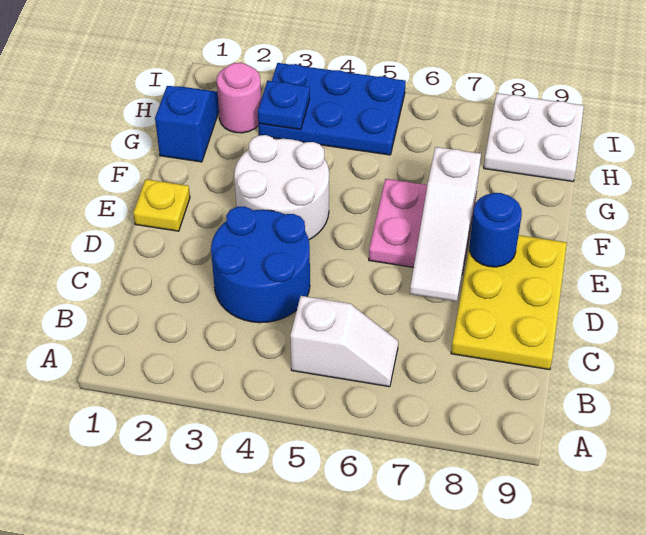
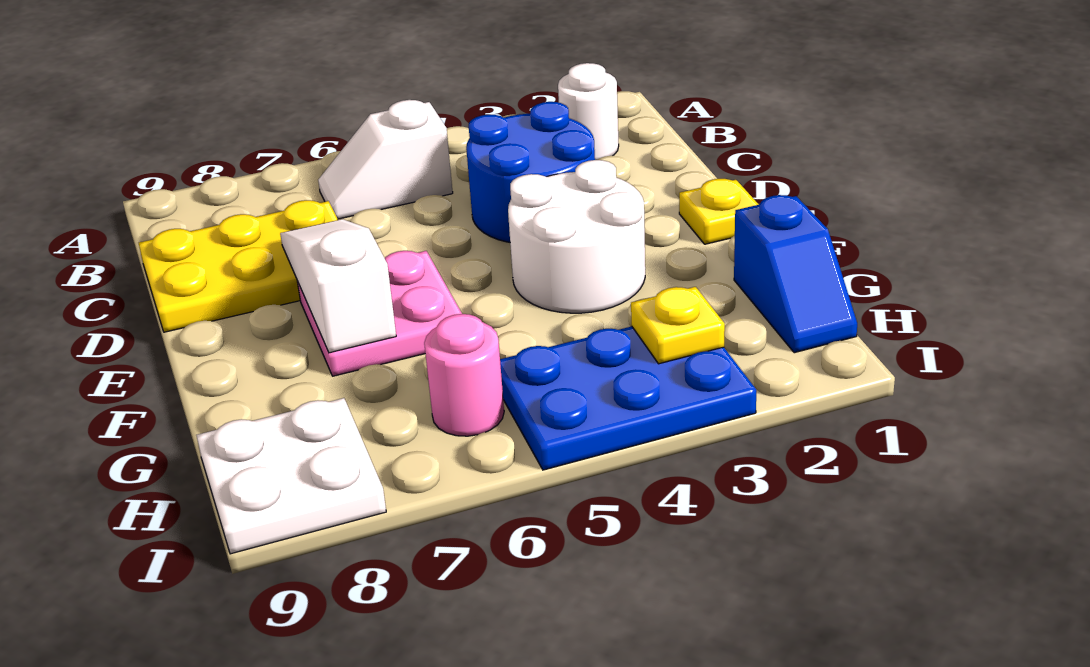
none -> white 1x1 round brick [558,63,619,160]
yellow 2x3 plate [451,235,567,370] -> yellow 2x3 plate turned to [139,200,338,332]
blue 1x1 round brick [469,193,522,267] -> none
pink 1x1 round brick [217,63,261,133] -> pink 1x1 round brick moved to [424,314,504,436]
blue 1x1 plate [258,81,310,130] -> yellow 1x1 plate [631,287,725,364]

